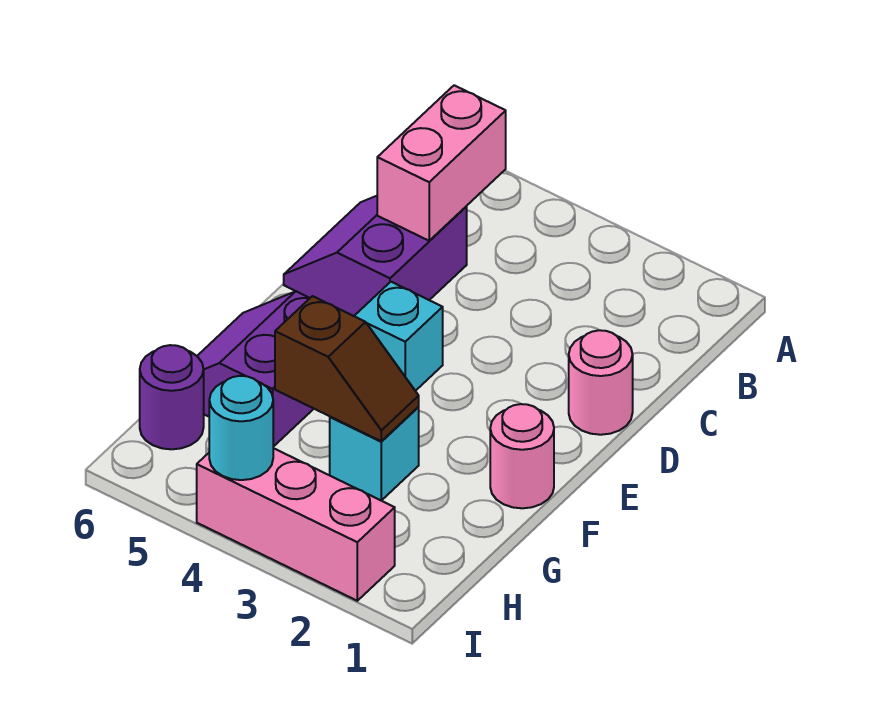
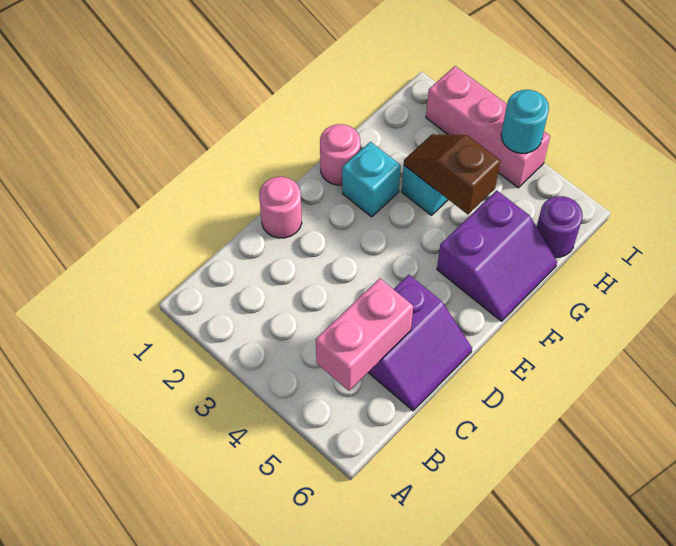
cyan 1x1 brick [355,282,443,391] -> cyan 1x1 brick moved to [342,142,401,217]

